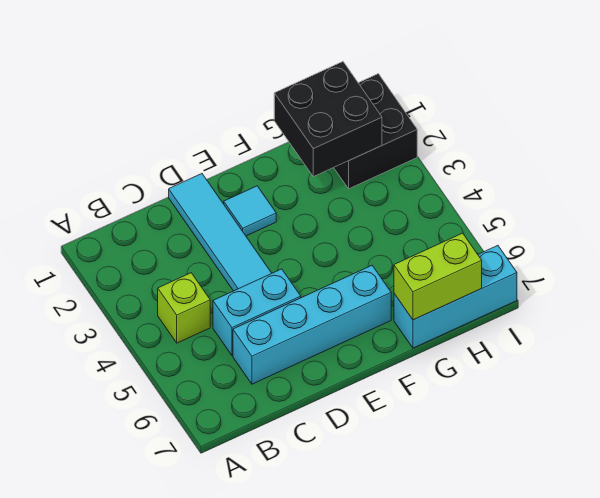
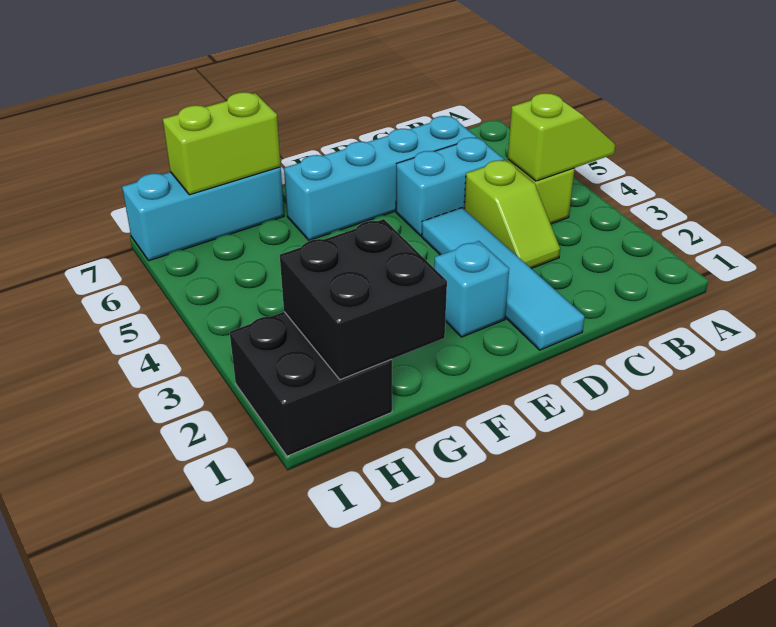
none -> lime 1x2 slope [508,93,616,181]
none -> lime 1x2 slope [464,160,560,269]
cyan 1x1 tile [224,186,276,236] -> cyan 1x1 brick [434,241,509,337]

